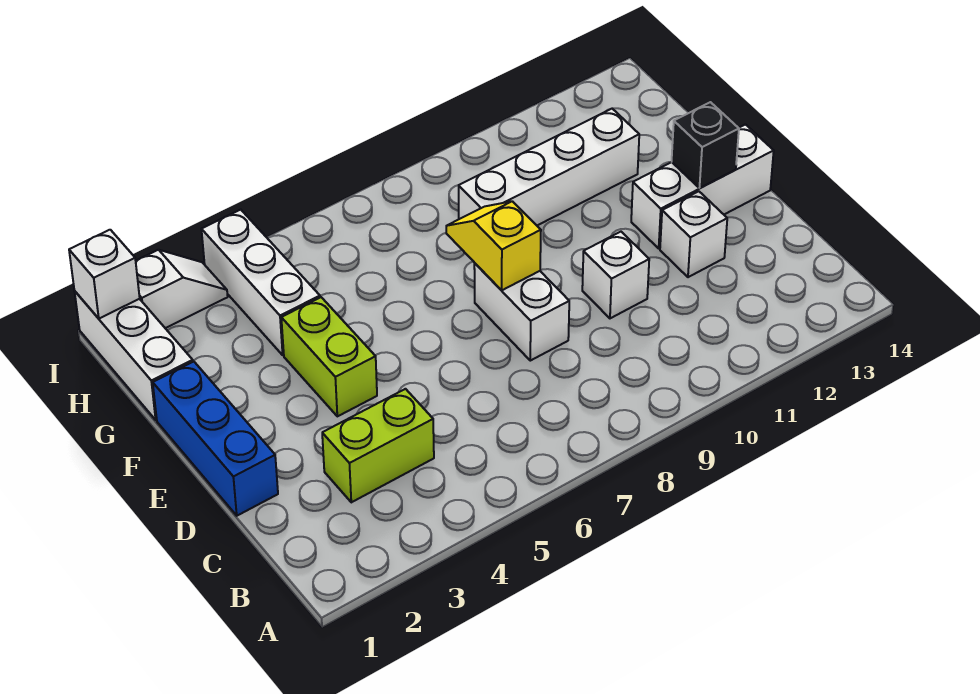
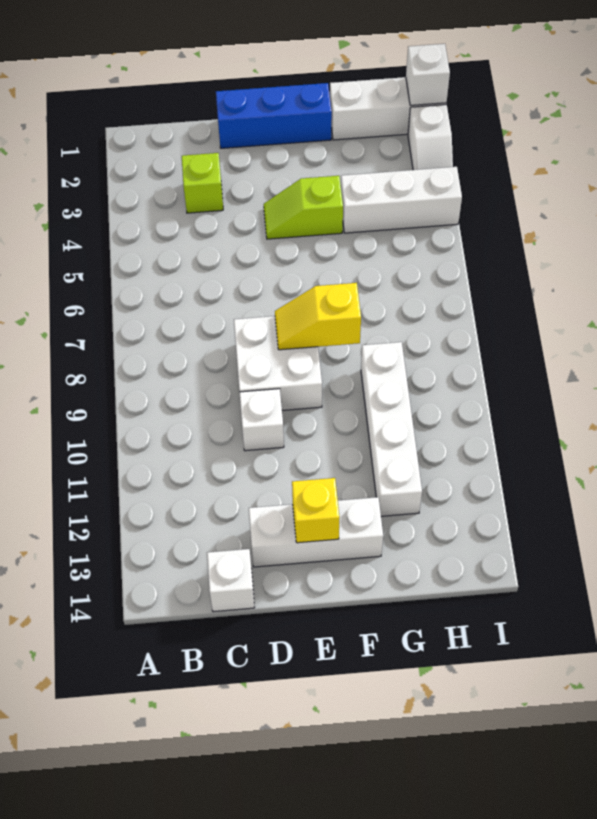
lime 1x2 brick [322,389,434,502] -> lime 1x1 brick [182,153,223,213]
white 1x2 brick [474,263,569,361] -> white 2x2 brick [234,316,322,410]
white 1x1 brick [660,191,727,277] -> white 1x1 brick moved to [207,549,255,612]
lime 1x2 brick [281,297,377,416] -> lime 1x2 slope [264,176,343,239]
yellow 1x2 slope [446,201,541,290] -> yellow 1x2 slope turned to [275,283,361,350]
white 1x3 brick [631,124,774,248] -> white 1x3 brick turned to [249,497,383,567]
black 1x1 brick [672,102,739,188] -> yellow 1x1 brick [292,478,340,543]

